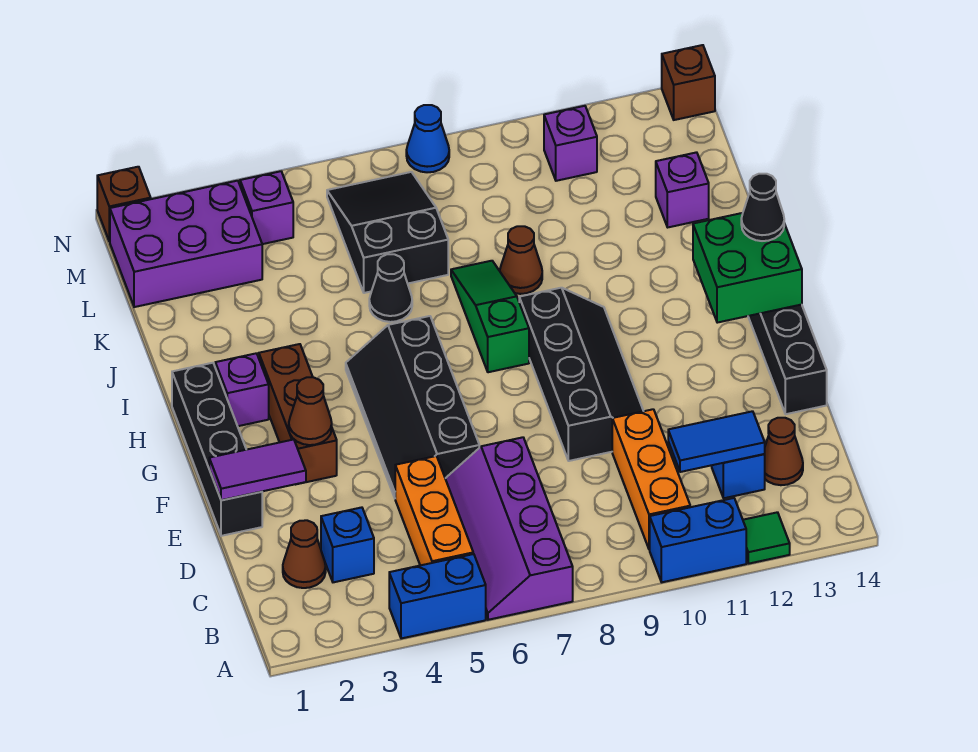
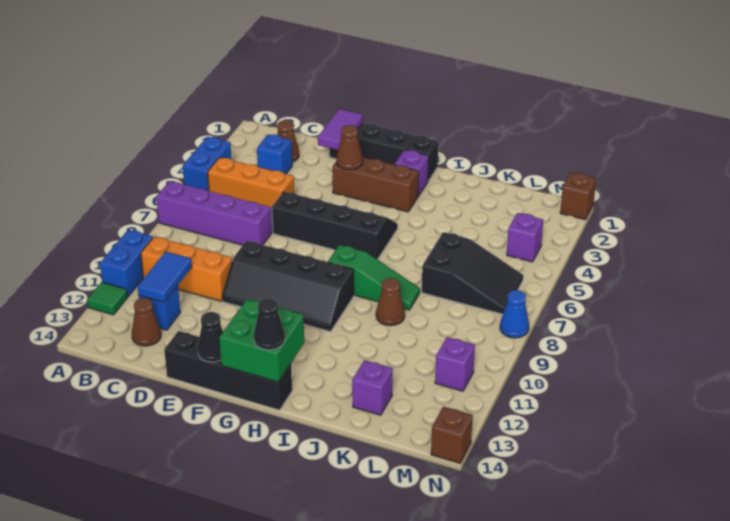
black 1x1 cone [369,254,412,322] -> black 1x1 cone moved to [198,312,223,362]
purple 2x3 brick [110,181,262,307] -> none

